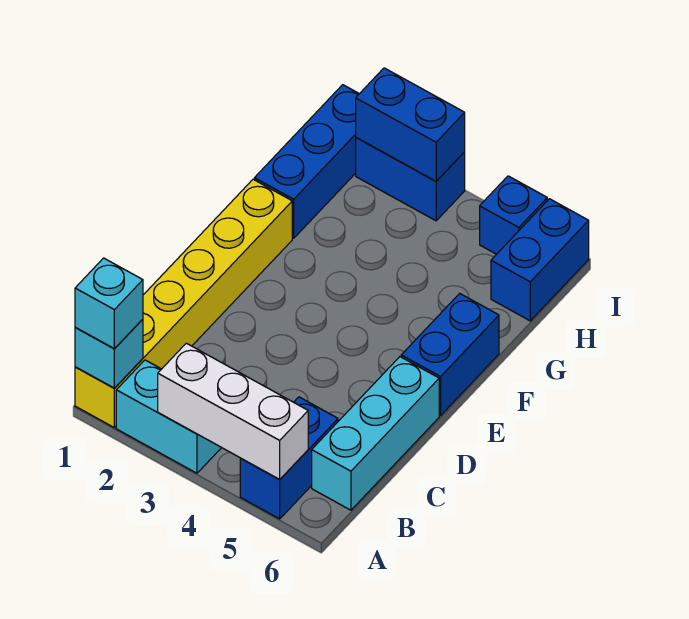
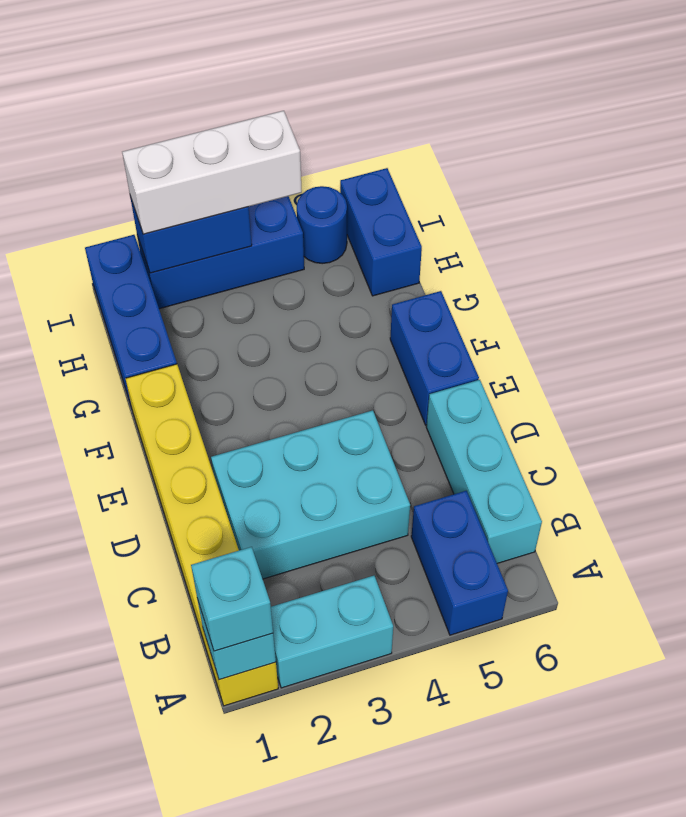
white 1x3 brick [158,343,308,480] -> white 1x3 brick moved to [122,111,302,234]
none -> cyan 2x3 brick [211,410,410,579]
blue 1x2 brick [356,137,465,221] -> blue 1x3 brick [137,196,304,309]
blue 1x1 brick [480,176,547,254] -> blue 1x1 round brick [297,186,347,264]

